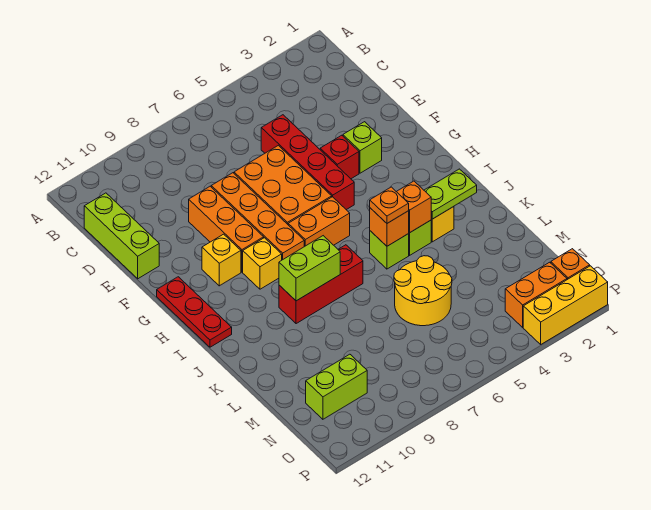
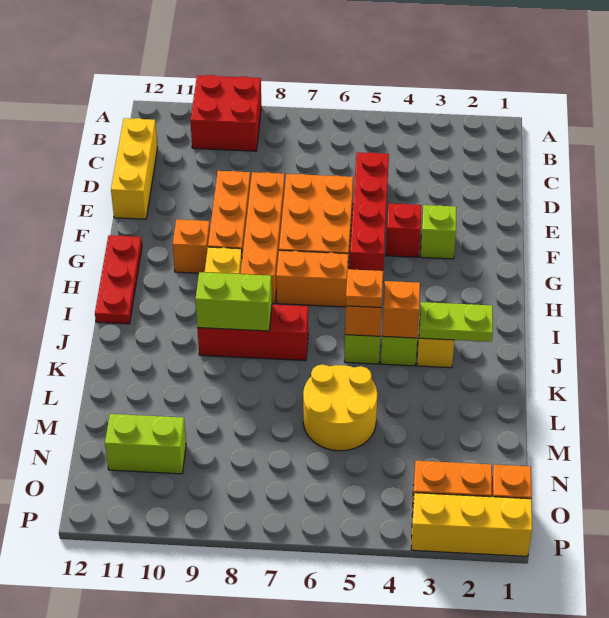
none -> red 2x2 brick [190,75,261,151]
lime 1x3 brick [84,193,159,279] -> yellow 1x3 brick [111,118,158,219]
yellow 1x1 brick [202,234,241,286] -> orange 1x1 brick [173,219,210,273]

